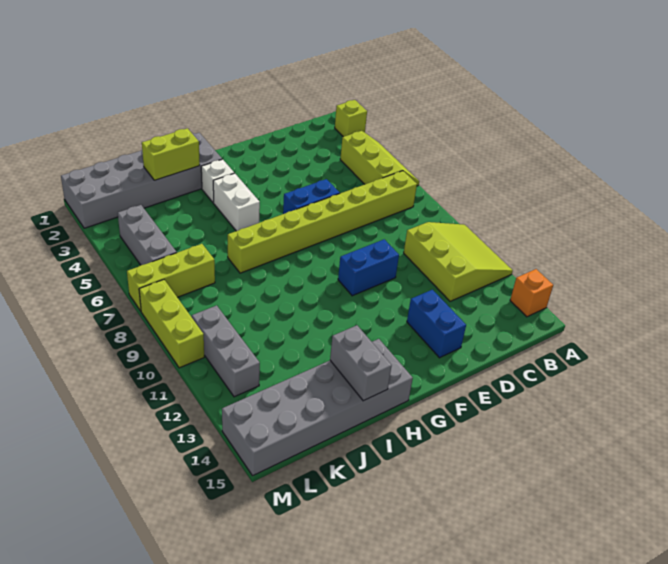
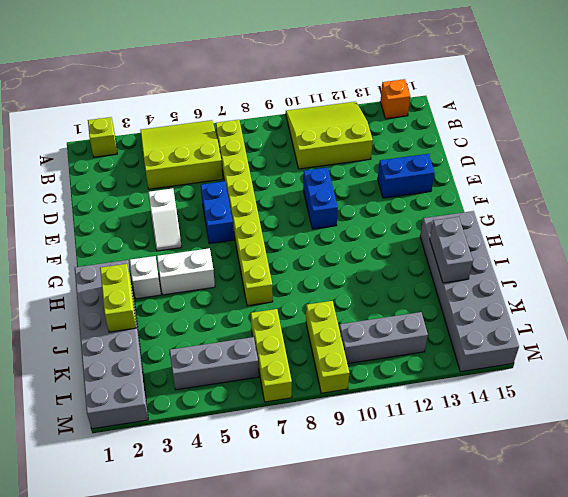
lime 2x3 slope [340,131,419,186] -> lime 3x3 slope [140,120,223,189]
none -> white 1x2 slope [148,188,182,251]
grey 1x2 brick [330,325,392,401] -> grey 1x2 brick turned to [430,217,473,283]
lime 1x3 brick [139,280,204,368] -> lime 1x3 brick turned to [306,301,349,393]

